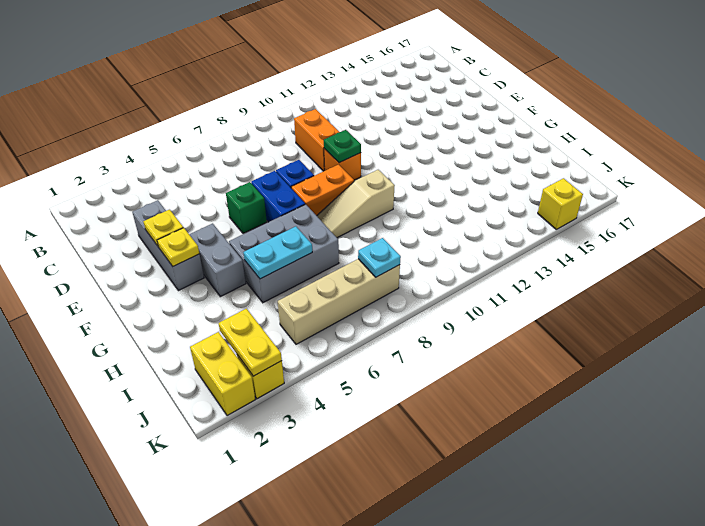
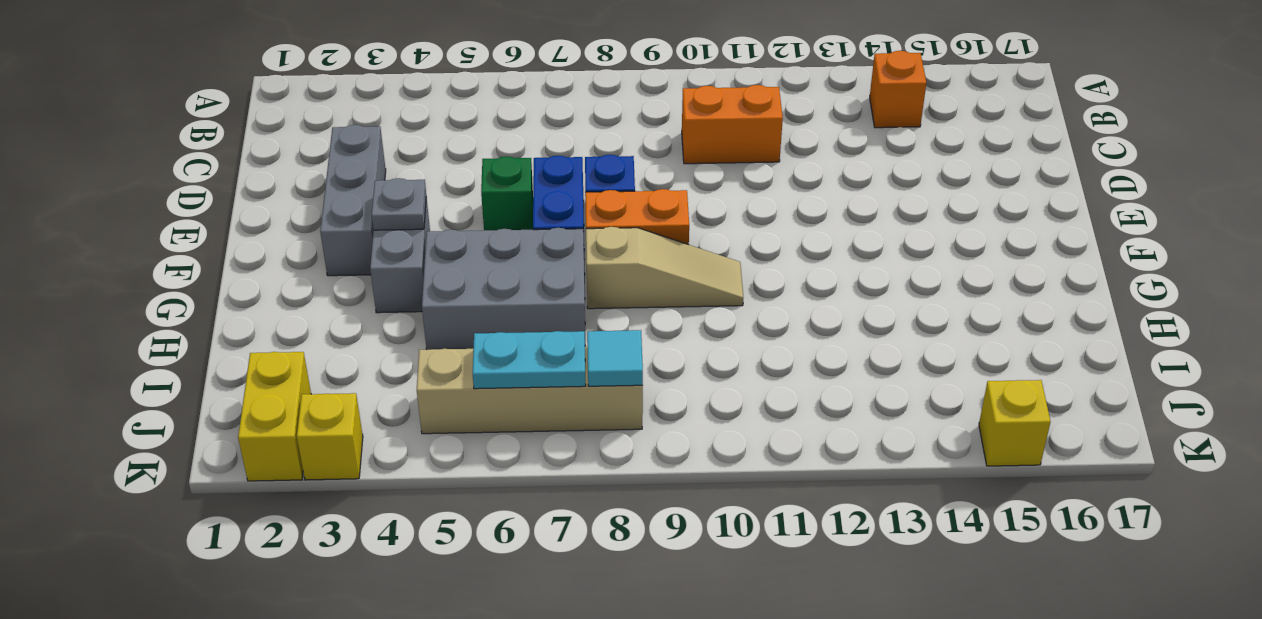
orange 1x2 brick [294,109,339,171] -> orange 1x2 brick turned to [682,85,783,164]
yellow 1x1 plate [143,210,183,247] -> none
orange 1x1 brick [324,149,361,180] -> orange 1x1 brick moved to [870,51,926,128]
green 1x1 plate [324,130,361,163] -> none
yellow 1x1 plate [157,228,199,266] -> none
none -> grey 1x1 plate [372,178,426,230]
tan 1x3 slope [317,170,395,238] -> tan 1x3 slope turned to [586,227,743,309]
cyan 1x2 plate [243,226,312,279] -> cyan 1x2 plate moved to [473,331,586,389]
yellow 1x2 plate [219,309,282,376] -> none
cyan 1x1 plate [358,238,401,277] -> cyan 1x1 tile [587,330,643,386]

